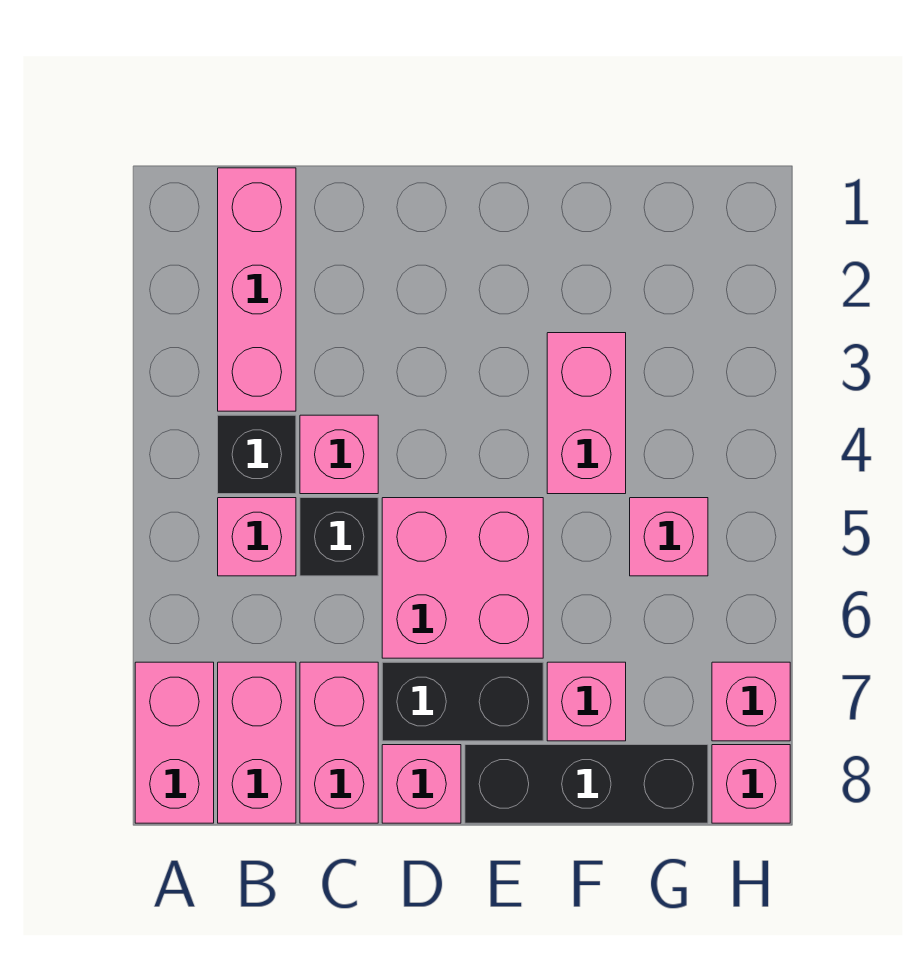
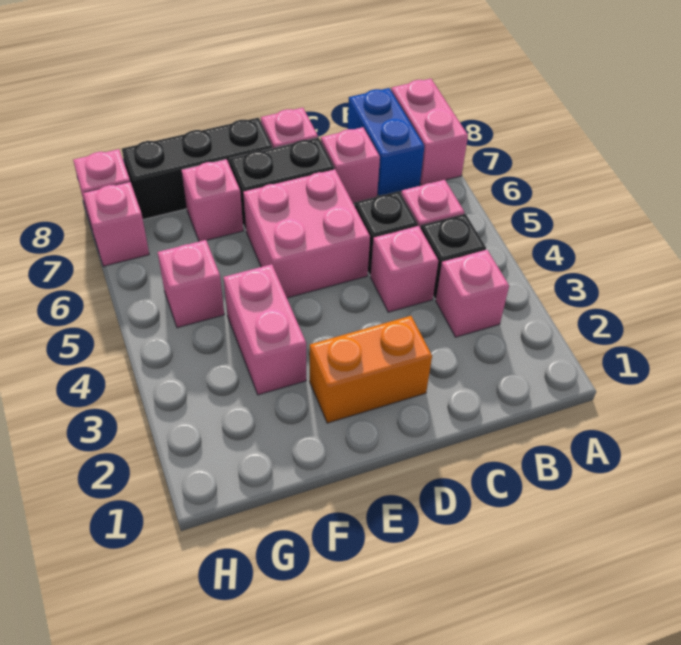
pink 1x3 brick [218,168,296,411] -> pink 1x1 brick [436,250,509,337]
pink 1x2 brick [218,662,296,823] -> blue 1x2 brick [348,88,424,196]
pink 1x2 brick [300,662,378,823] -> pink 1x1 brick [321,127,380,203]
none -> orange 1x2 brick [310,316,432,423]

